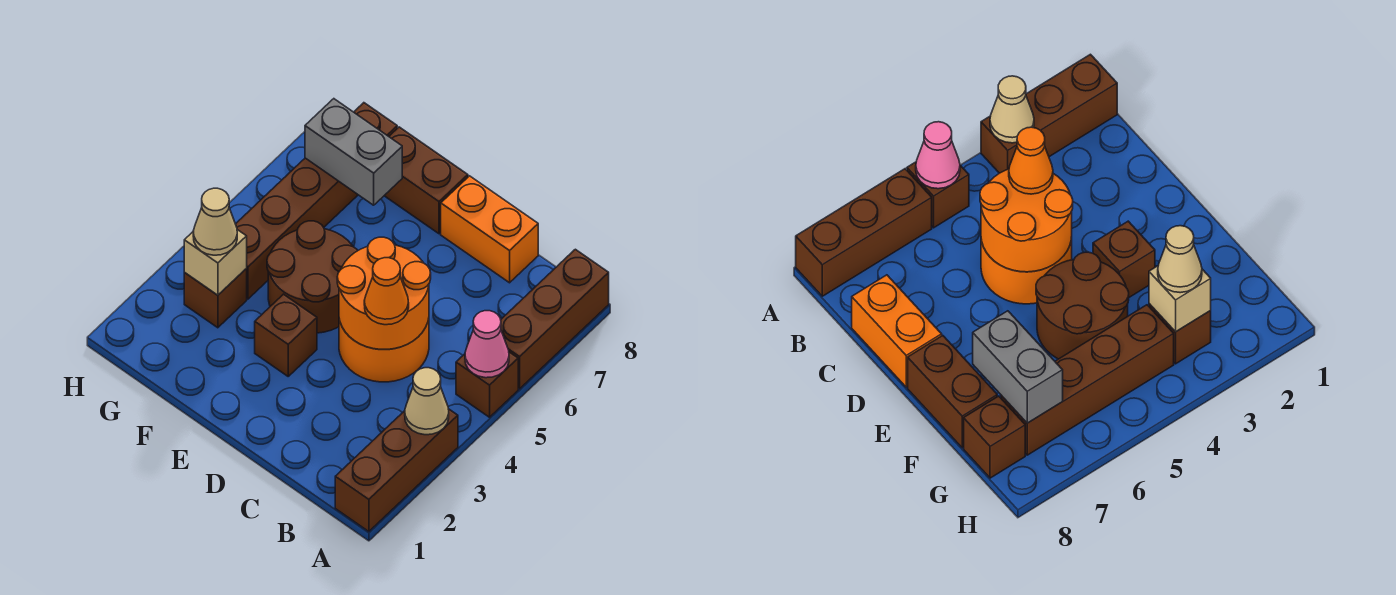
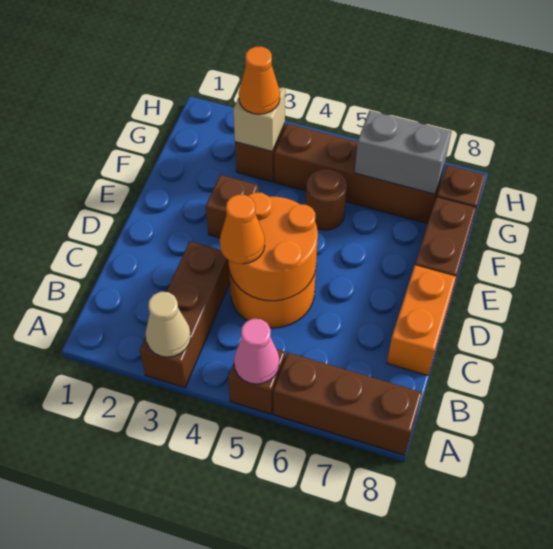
brown 1x3 brick [335,409,458,532] -> brown 1x3 brick turned to [140,241,230,388]
brown 2x2 round brick [267,221,358,333] -> brown 1x1 round brick [306,169,347,230]
grey 1x2 brick [305,99,402,205] -> grey 1x2 brick turned to [355,111,451,194]
tan 1x1 cone [193,188,237,255] -> orange 1x1 cone [239,47,280,114]

